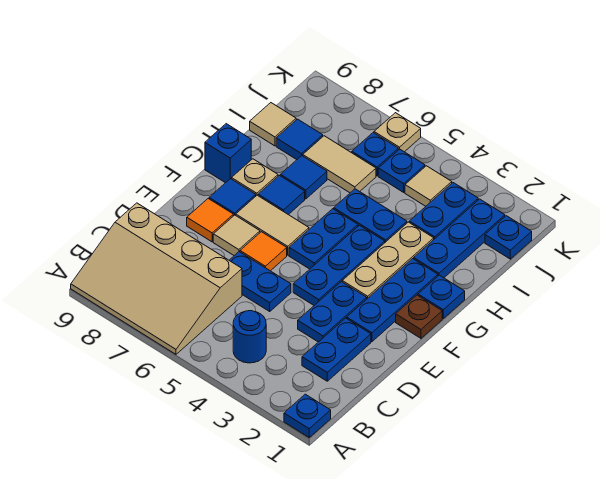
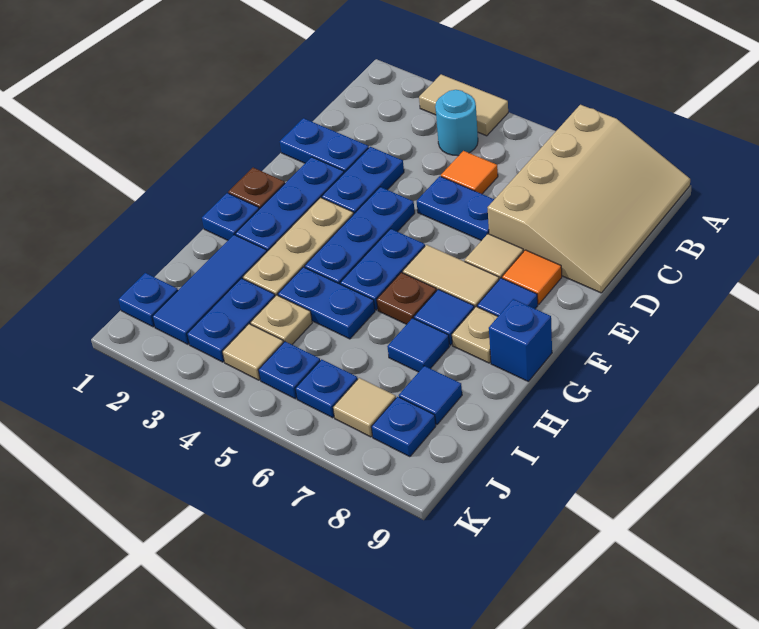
blue 1x1 plate [284,394,331,437] -> blue 1x1 plate moved to [371,397,436,457]
tan 3x4 slope [71,203,242,354] -> tan 3x4 slope turned to [488,105,690,293]
blue 1x1 round brick [233,311,266,363] -> cyan 1x1 round brick [435,90,478,156]
blue 1x2 plate [302,318,371,381] -> blue 1x2 plate turned to [280,118,369,173]
orange 1x1 tile [240,232,287,271] -> orange 1x1 tile moved to [441,151,498,194]
none -> brown 1x1 plate [377,272,437,324]
blue 1x3 plate [414,199,505,278] -> blue 1x3 tile [152,235,267,344]
tan 1x2 tile [303,136,376,193] -> tan 1x2 tile moved to [419,74,508,136]
tan 1x1 tile [250,103,296,146] -> tan 1x1 tile moved to [333,378,396,437]
tan 1x1 plate [374,113,421,152] -> tan 1x1 plate moved to [250,295,312,344]

